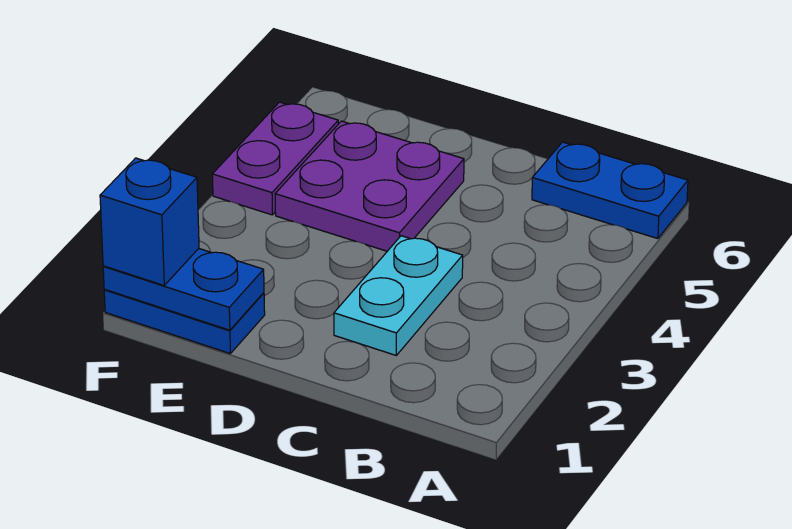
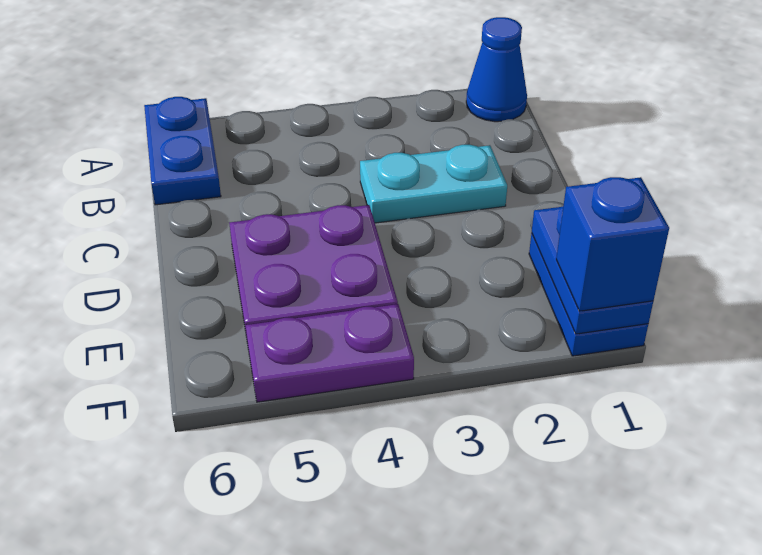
none -> blue 1x1 cone [466,17,527,122]

